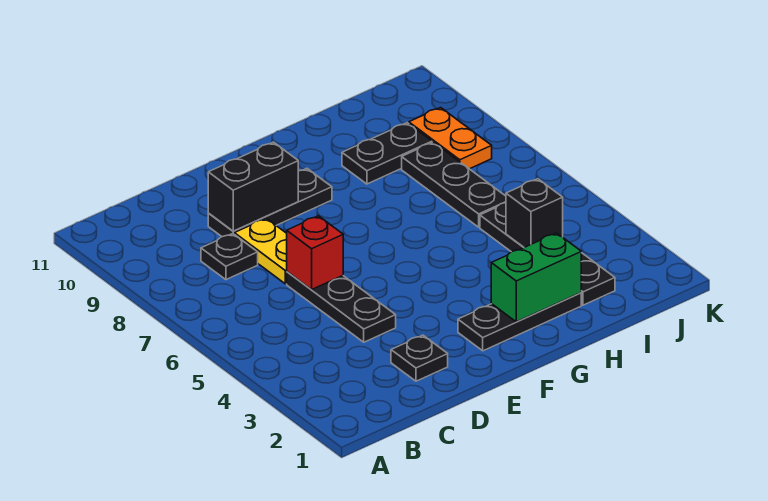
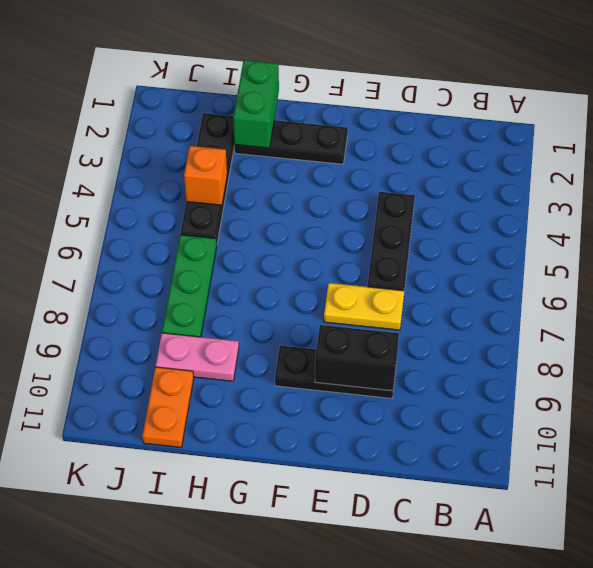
black 1x1 plate [201,234,258,280] -> none
black 1x1 plate [391,335,448,381] -> none
red 1x1 brick [287,216,343,290] -> none
yellow 1x2 plate [234,218,287,284] -> yellow 1x2 plate turned to [324,283,404,330]
green 1x2 brick [491,233,581,322] -> green 1x2 brick turned to [233,60,279,148]
black 1x2 plate [342,123,432,184] -> pink 1x2 plate [156,333,239,381]
black 1x1 brick [506,179,563,247] -> orange 1x1 brick [184,146,227,205]
black 1x3 plate [402,142,506,227] -> green 1x3 plate [162,235,217,337]
orange 1x2 plate [409,108,492,169] -> orange 1x2 plate moved to [142,367,194,447]

